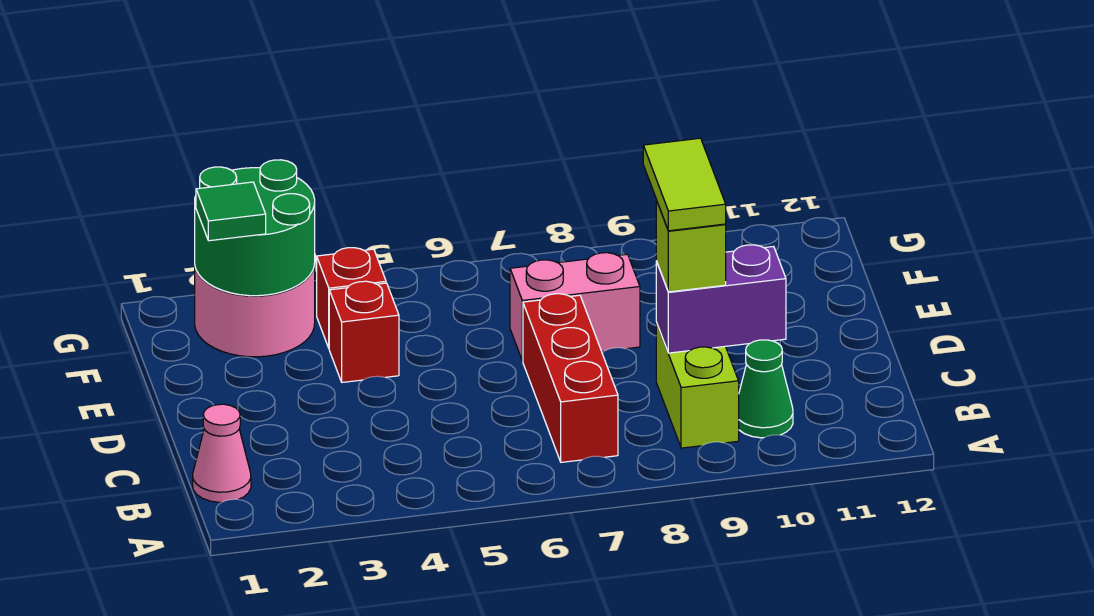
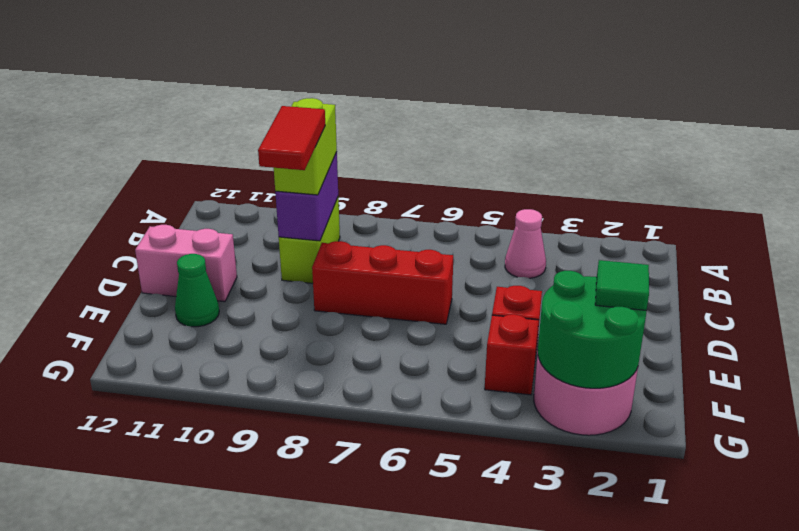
pink 1x1 cone [193,404,251,502] -> pink 1x1 cone moved to [505,209,546,278]
red 1x3 brick [523,294,618,462] -> red 1x3 brick turned to [312,241,453,324]
green 1x1 cone [739,340,793,438] -> green 1x1 cone moved to [175,254,219,327]
purple 1x2 brick [656,245,786,353] -> purple 1x2 brick turned to [275,152,338,241]
lime 1x1 brick [656,200,726,292] -> lime 1x2 brick [274,98,337,195]
lime 1x2 tile [643,138,726,231] -> red 1x2 tile [258,106,325,170]
pink 1x2 brick [510,253,640,361] -> pink 1x2 brick moved to [135,225,237,302]

